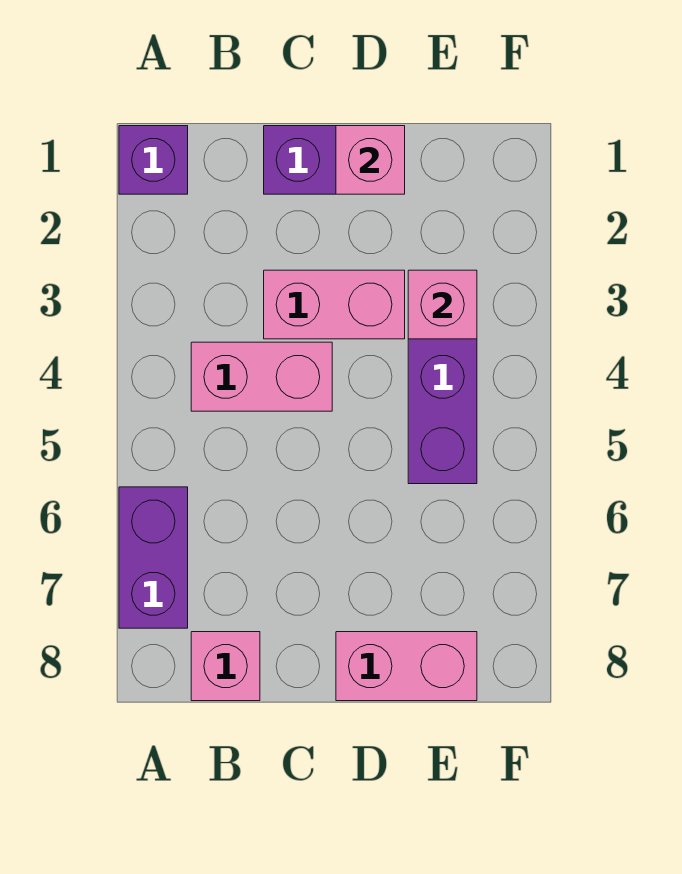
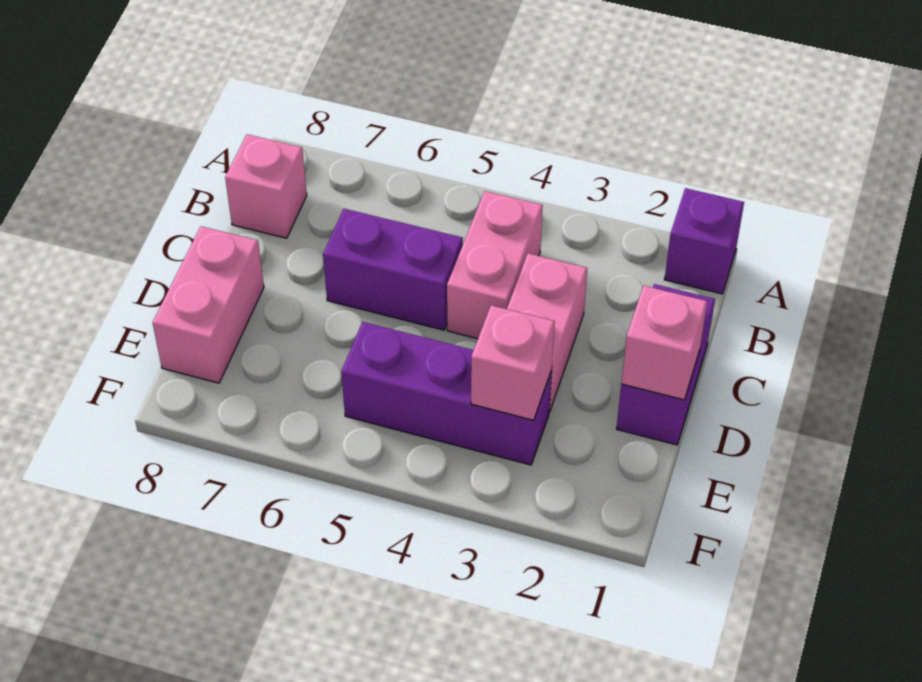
purple 1x2 brick [119,487,188,628] -> purple 1x2 brick moved to [323,209,463,330]

